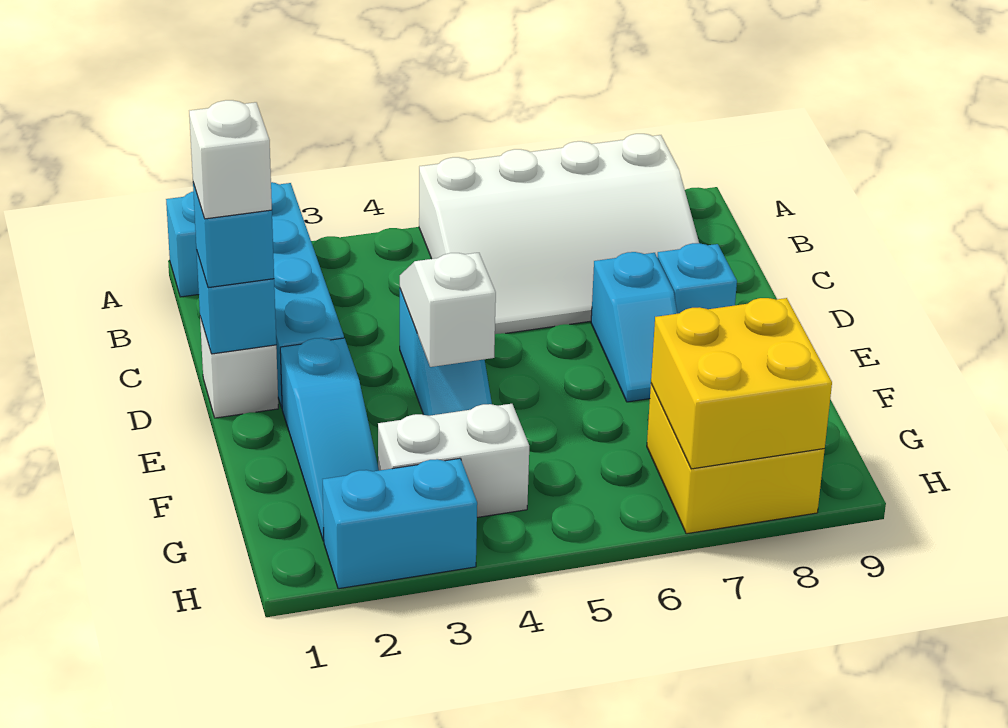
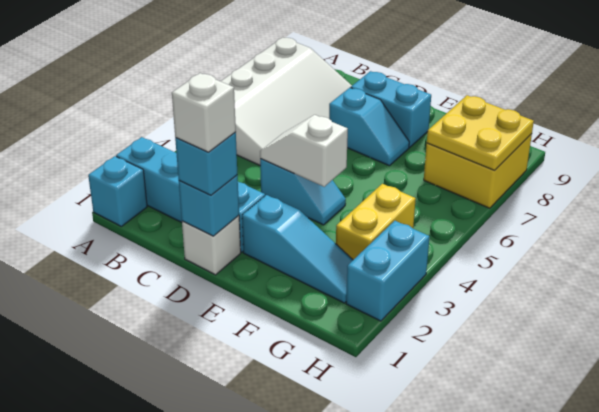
cyan 1x1 brick [657,243,737,314] -> cyan 1x2 brick [351,71,431,147]
white 1x2 brick [378,404,529,517] -> yellow 1x2 brick [336,184,416,260]
yellow 2x2 brick [651,298,832,469] -> yellow 2x2 plate [427,95,534,171]

